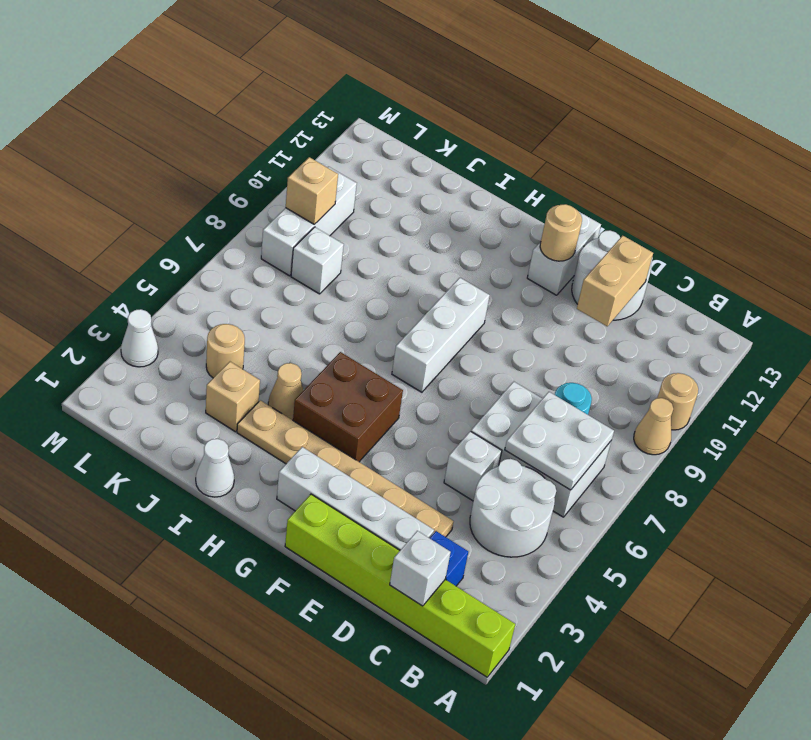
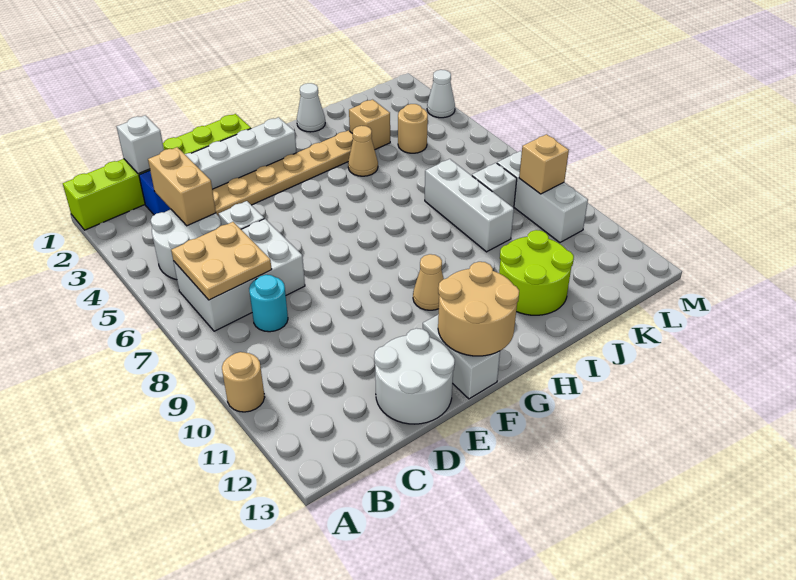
tan 1x1 cone [634,398,673,455] -> tan 1x1 cone moved to [413,254,444,310]
white 2x2 plate [505,392,614,490] -> tan 2x2 plate [171,222,272,300]
tan 1x2 brick [577,236,653,326] -> tan 1x2 brick moved to [148,147,216,226]
tan 1x1 round brick [540,204,582,261] -> tan 2x2 round brick [438,262,519,356]
brown 2x2 brick [293,352,403,462] -> none
white 1x3 brick [392,278,490,392] -> white 1x3 brick moved to [425,159,514,252]
none -> lime 2x2 round brick [499,230,574,315]

